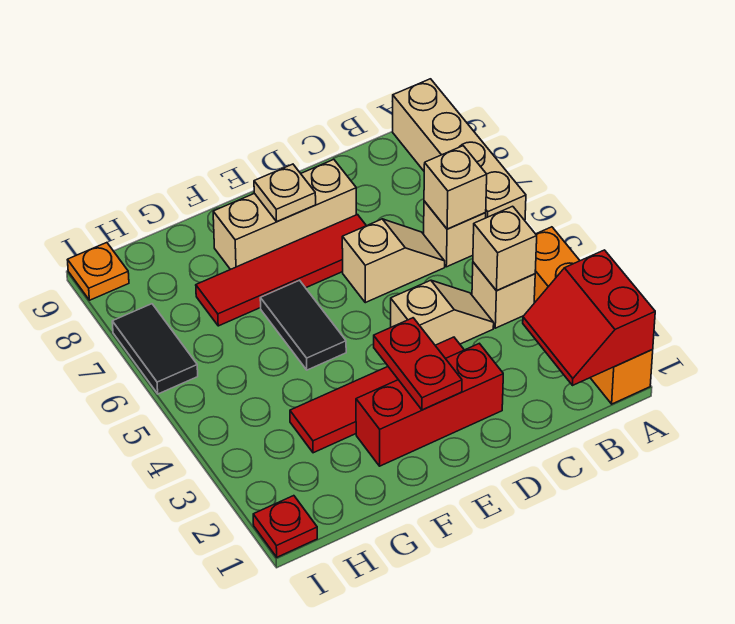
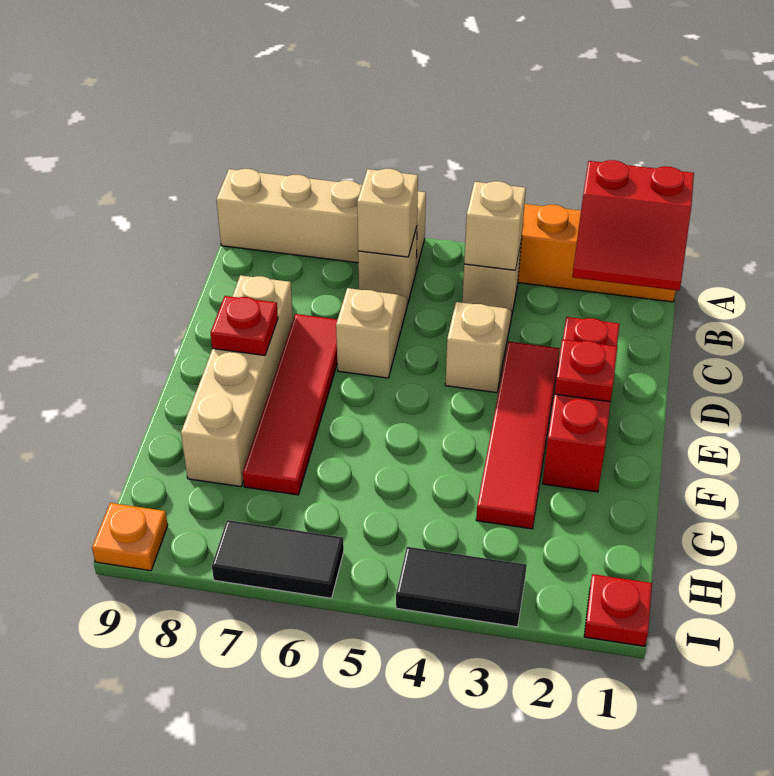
tan 1x3 brick [213,159,356,270] -> tan 1x4 brick [181,275,293,487]
red 1x2 plate [374,318,462,410] -> red 1x1 plate [554,339,617,402]
tan 1x1 plate [254,164,316,222] -> red 1x1 plate [211,296,278,355]
black 1x2 tile [260,280,346,370] -> black 1x2 tile moved to [396,547,527,627]

